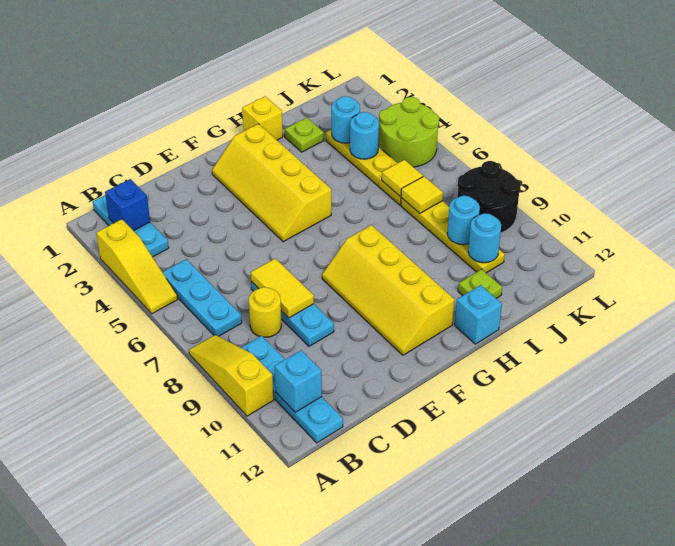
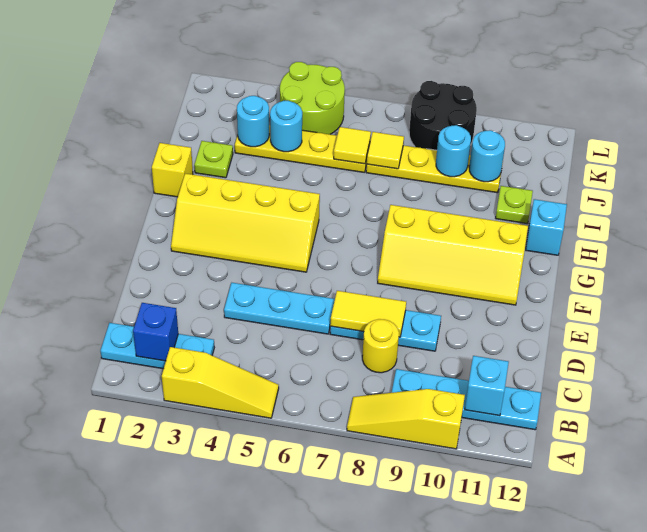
cyan 1x3 plate [163,259,242,336] -> cyan 1x3 plate moved to [224,283,335,334]

